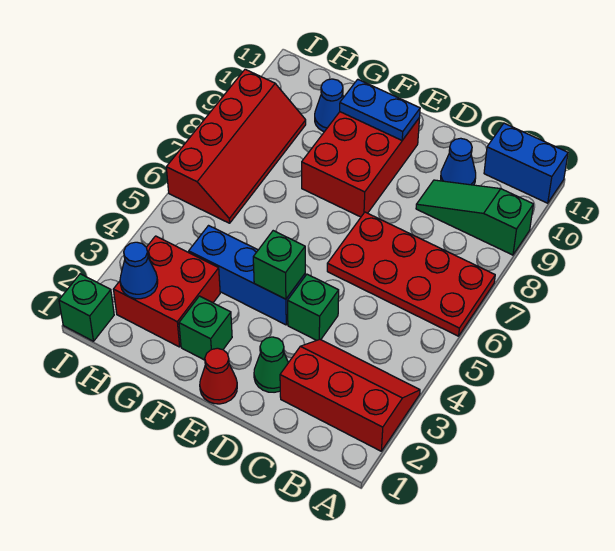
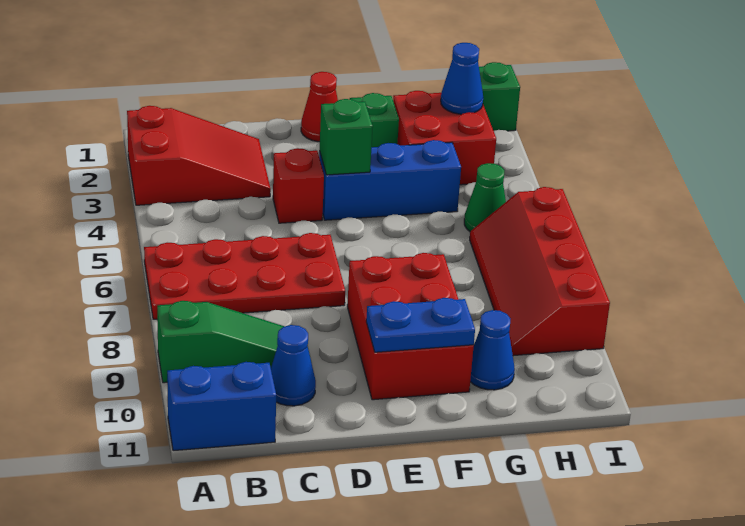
red 2x3 slope [280,339,420,451] -> red 2x3 slope turned to [127,106,271,205]
green 1x1 cone [254,337,288,392] -> green 1x1 cone moved to [464,163,506,231]
green 1x1 brick [288,274,339,340] -> red 1x1 brick [273,148,324,223]

